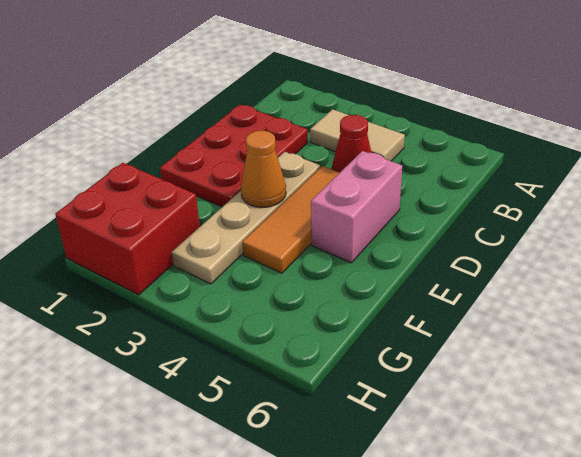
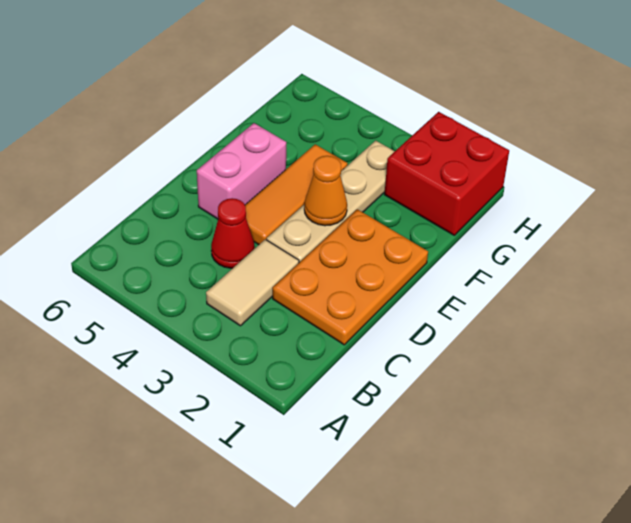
tan 1x2 tile [310,109,405,161] -> tan 1x2 tile turned to [206,239,299,326]
red 2x3 plate [160,105,308,207] -> orange 2x3 plate [273,209,428,345]

